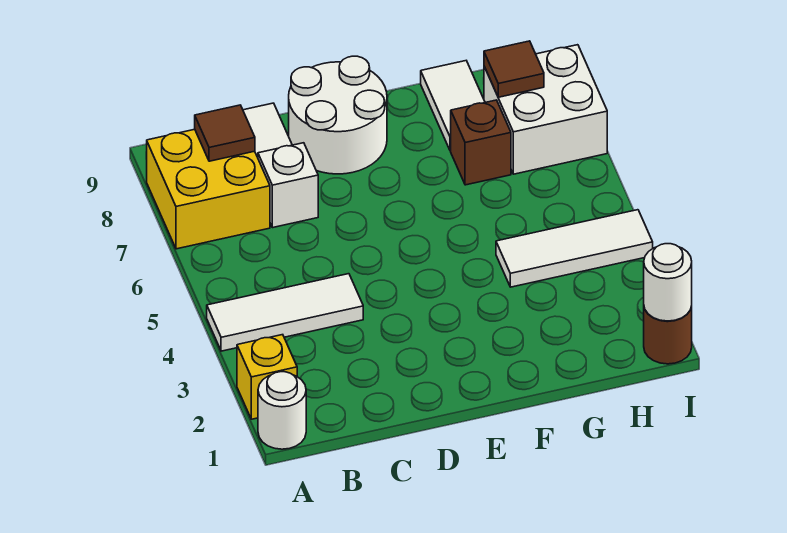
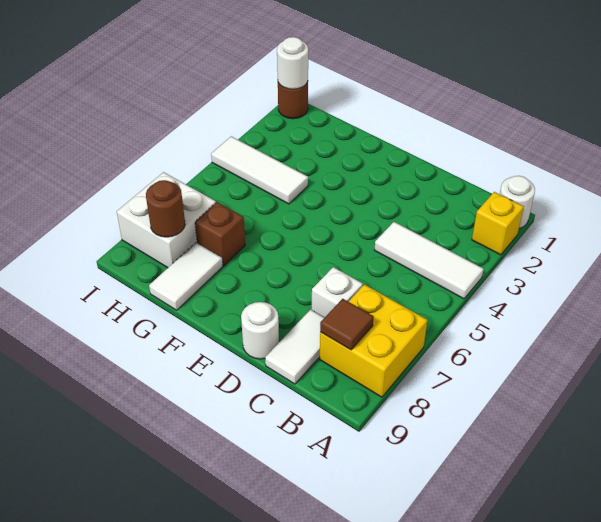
white 2x2 round brick [289,56,387,174] -> white 1x1 round brick [241,302,279,359]
brown 1x1 tile [484,41,544,97] -> brown 1x1 round brick [146,180,185,237]

